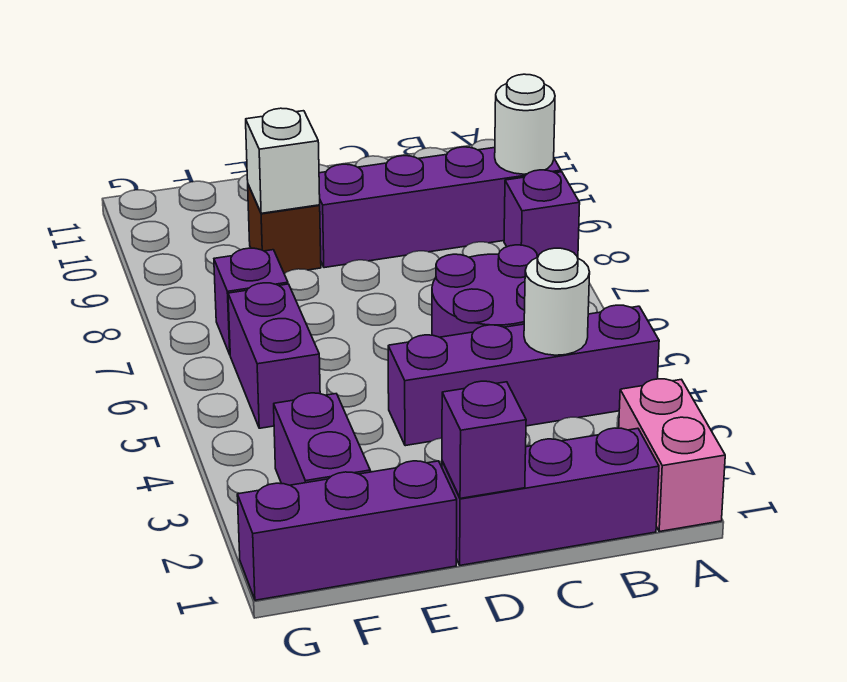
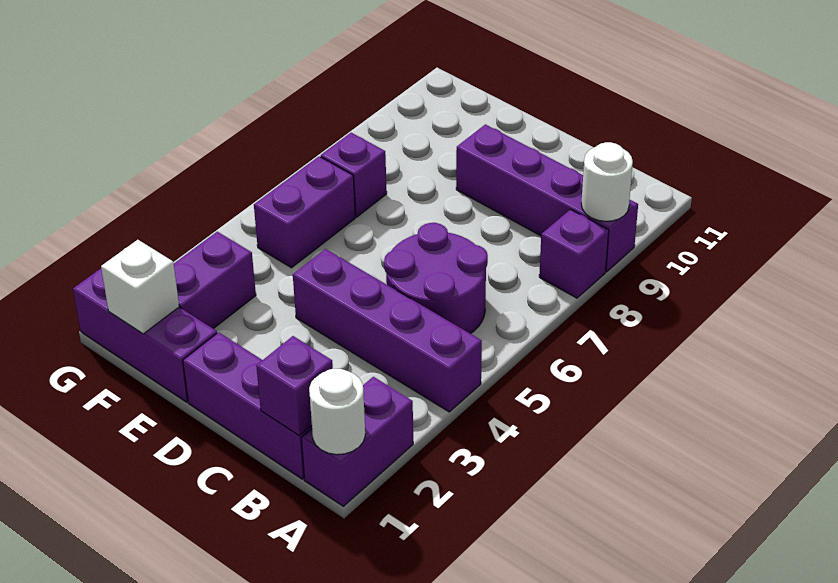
pink 1x2 brick [619,379,725,532] -> purple 1x2 brick [301,377,413,506]
white 1x1 round brick [524,248,590,355] -> white 1x1 round brick moved to [309,369,365,455]
purple 1x1 brick [442,381,526,498] -> purple 1x1 brick moved to [256,336,333,435]
brown 1x1 brick [248,185,321,274] -> none
white 1x1 brick [246,108,320,213] -> white 1x1 brick moved to [101,240,179,334]

